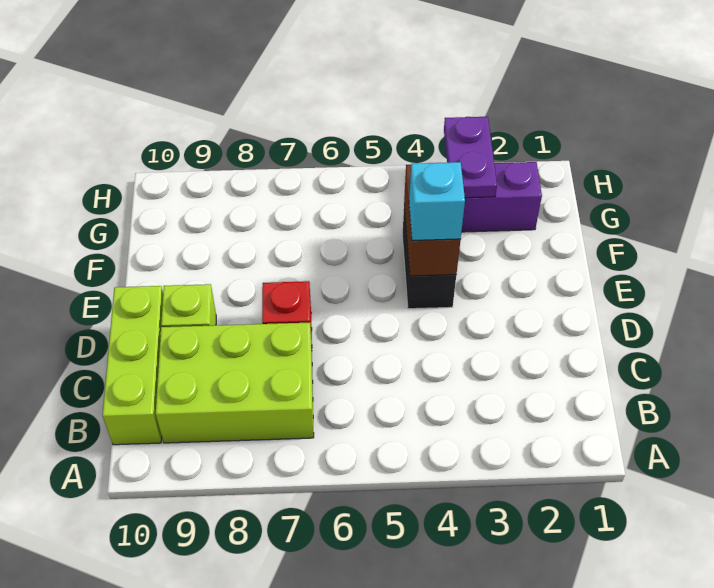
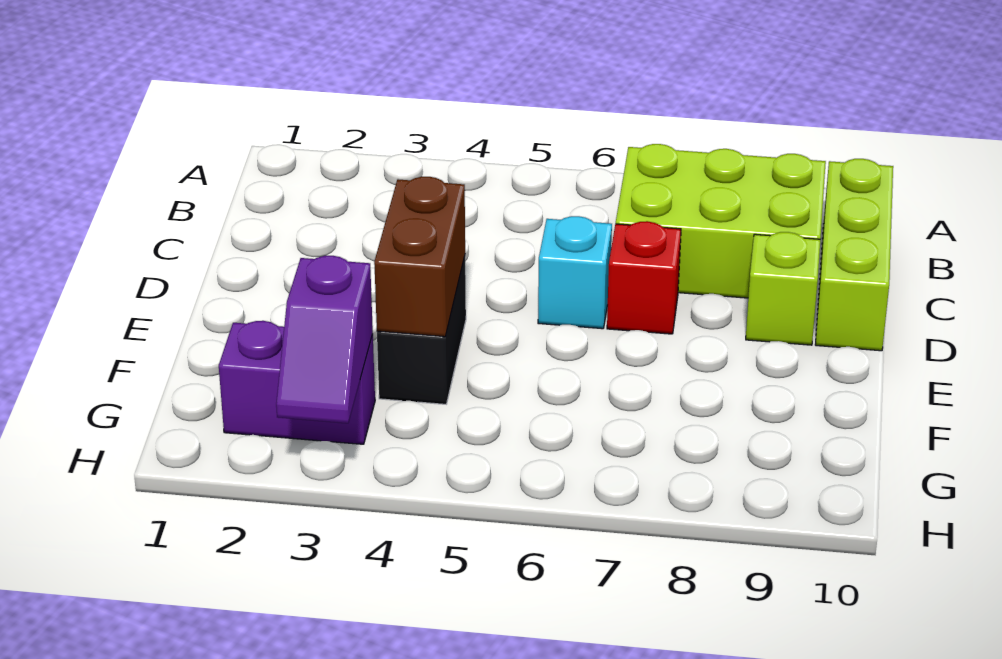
cyan 1x1 brick [409,162,465,240] -> cyan 1x1 brick moved to [538,216,612,329]
purple 1x2 plate [444,117,497,198] -> purple 1x2 slope [276,256,373,423]

